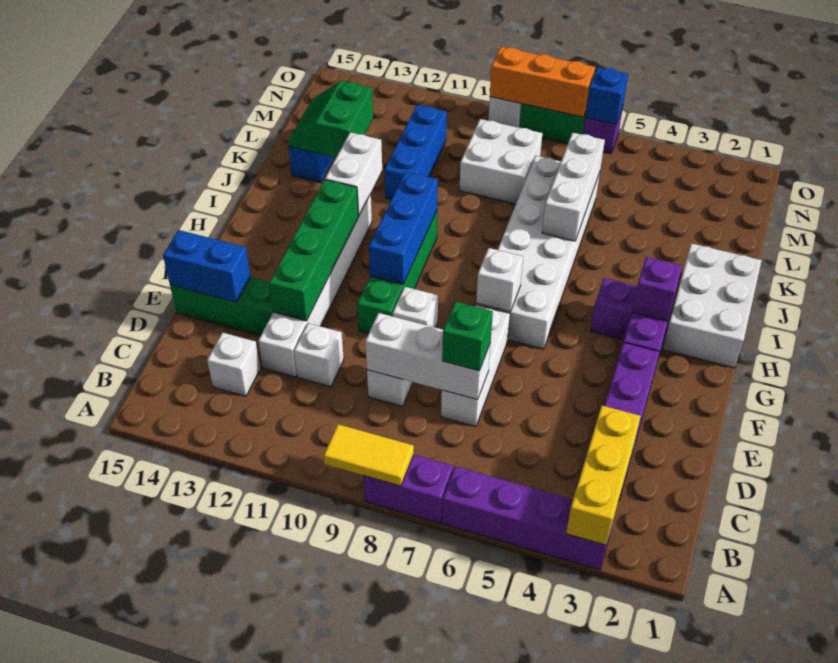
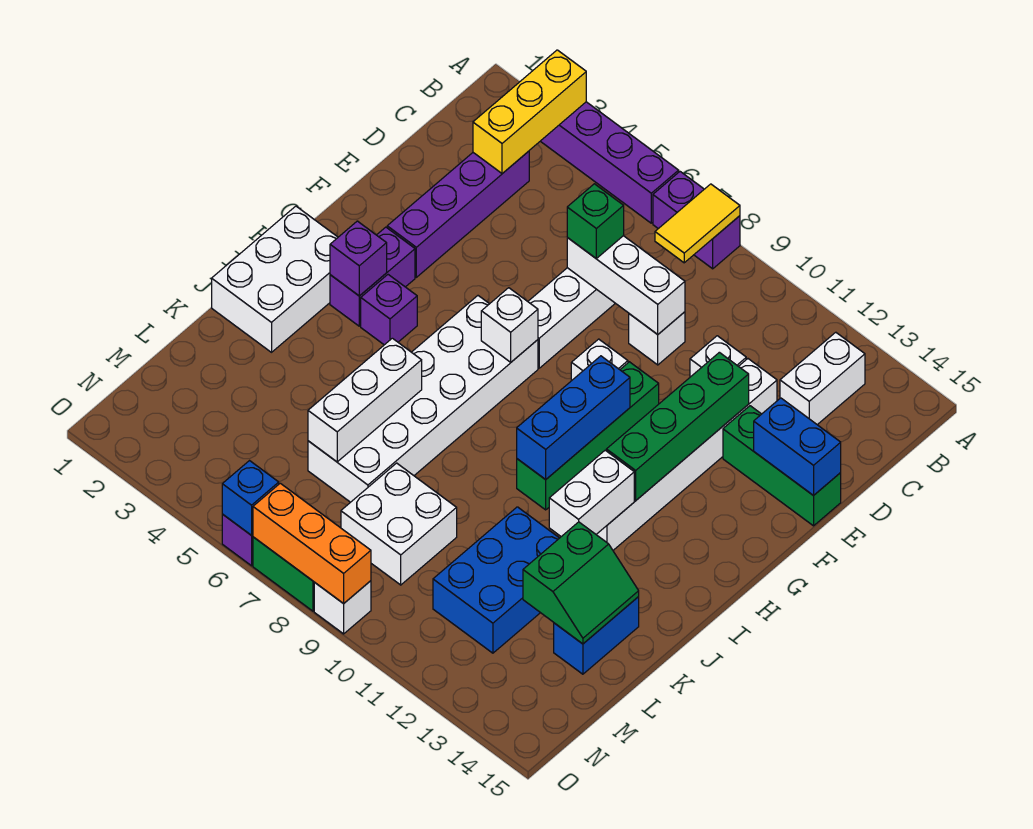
yellow 1x2 tile [324,424,414,486] -> yellow 1x2 tile turned to [655,184,740,263]
white 1x1 brick [207,332,260,396] -> white 1x2 brick [780,332,865,425]
blue 1x3 brick [385,105,447,199] -> blue 2x3 brick [433,507,559,653]

